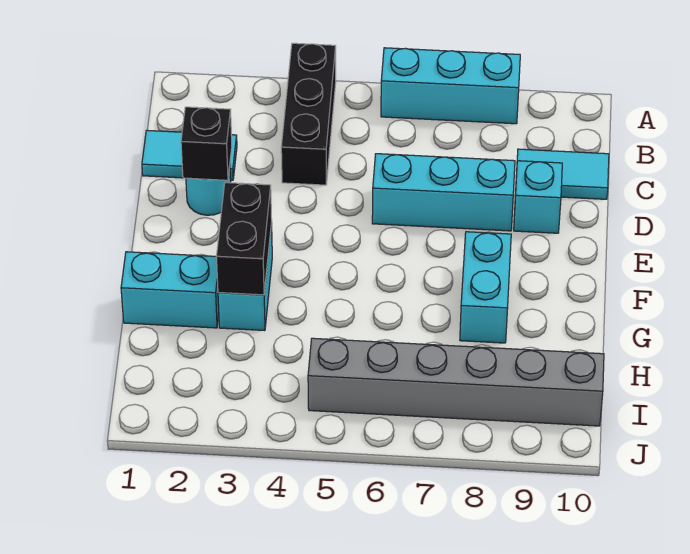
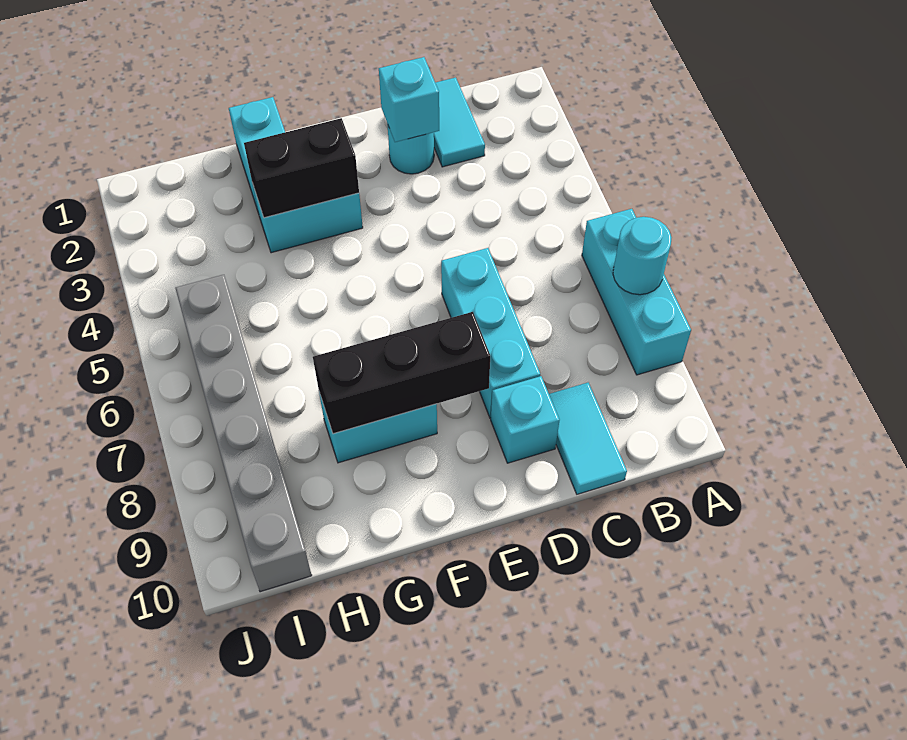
black 1x3 brick [281,43,336,185] -> black 1x3 brick moved to [313,312,490,434]
none -> cyan 1x1 round brick [613,217,672,295]
black 1x1 brick [181,107,232,180] -> cyan 1x1 brick [379,57,439,142]

